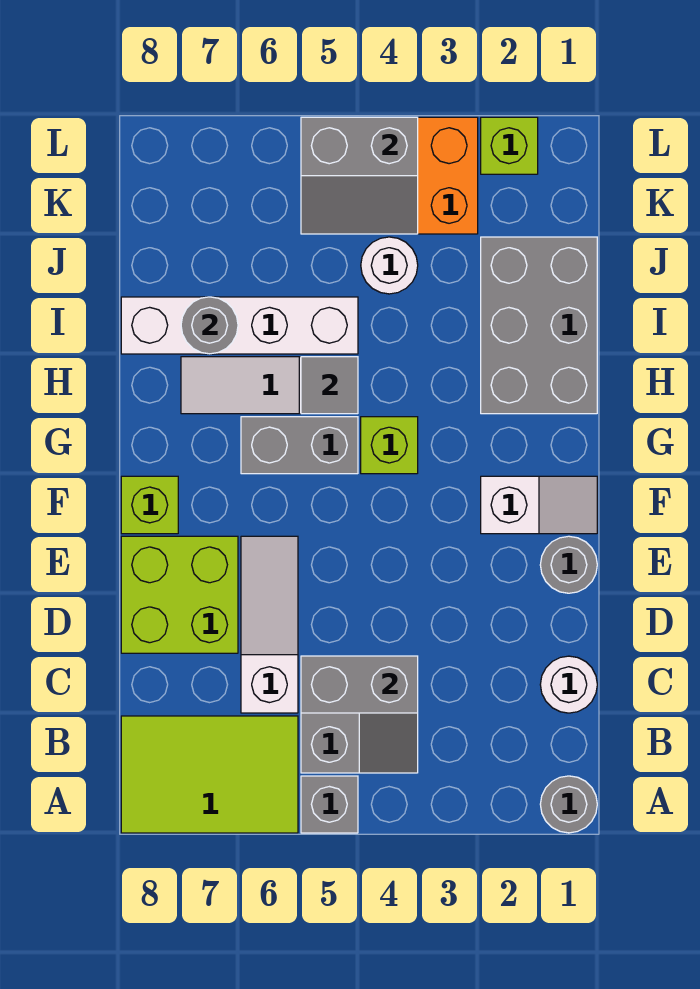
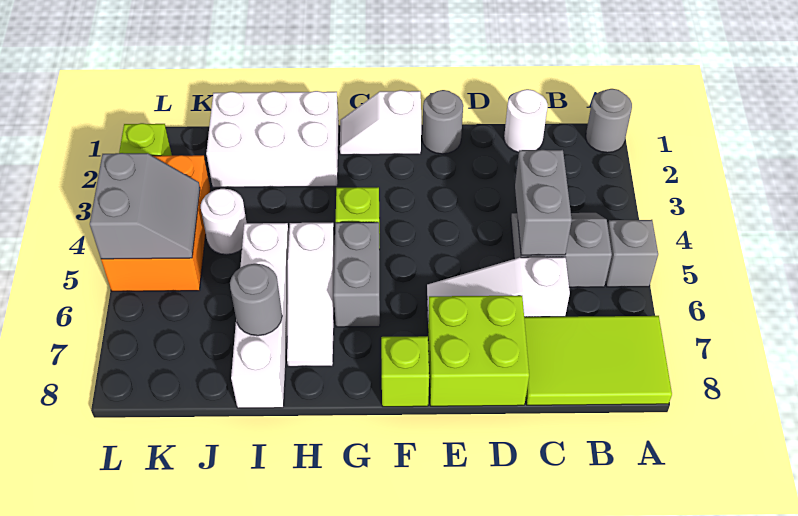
lime 2x3 tile [121,716,298,833] -> lime 2x3 tile turned to [524,316,672,405]
white 1x2 slope [481,476,597,534] -> white 1x2 slope turned to [340,90,421,155]
grey 2x3 brick [481,237,597,414] -> white 2x3 brick [206,91,339,187]
grey 1x1 tile [301,357,358,414] -> none

